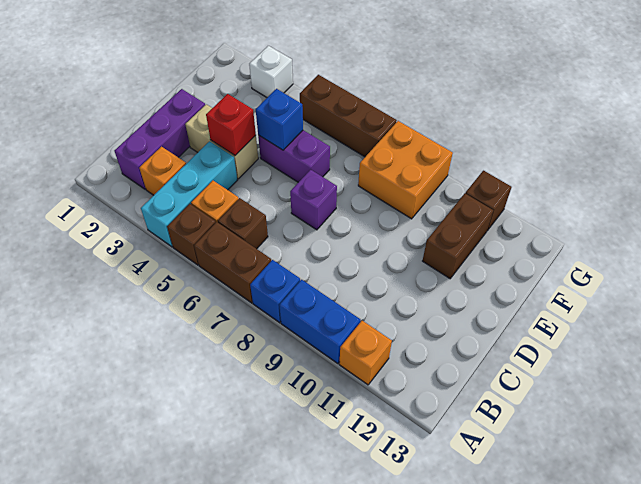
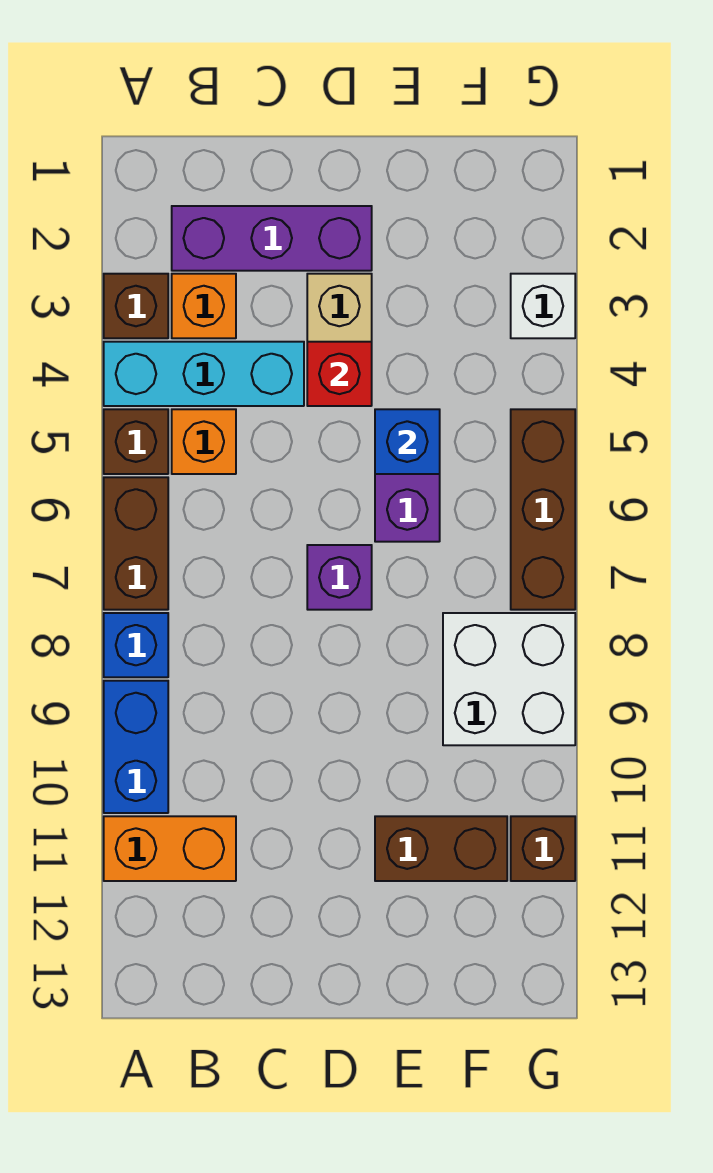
orange 1x1 brick [339,321,392,385] -> orange 1x2 brick [104,816,236,881]
brown 1x1 brick [218,198,268,249] -> brown 1x1 brick moved to [104,274,168,338]
orange 2x2 brick [358,121,453,219] -> white 2x2 brick [443,613,575,745]

